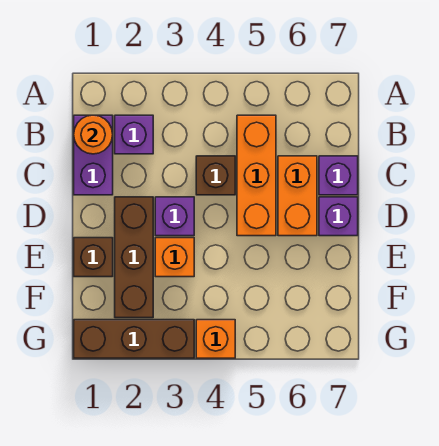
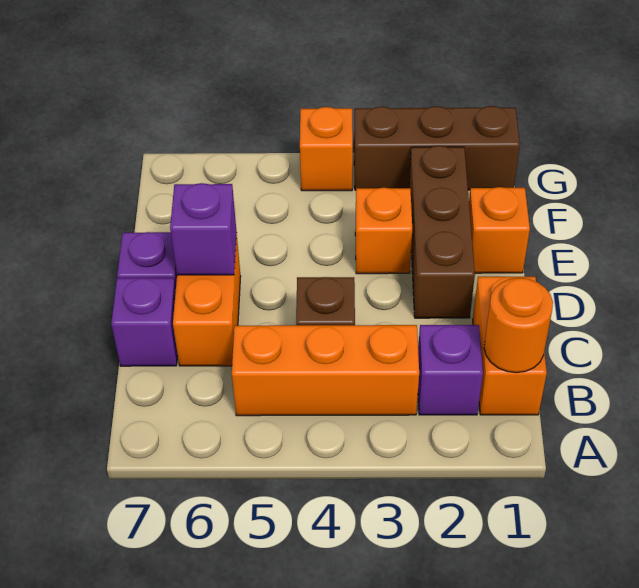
purple 1x2 brick [74,115,113,195] -> orange 1x2 brick [473,277,547,415]
orange 1x3 brick [237,115,276,236] -> orange 1x3 brick turned to [232,325,419,416]
purple 1x1 brick [155,197,194,236] -> purple 1x1 brick moved to [170,183,237,275]
brown 1x1 brick [74,238,113,277] -> orange 1x1 brick [469,187,530,273]

